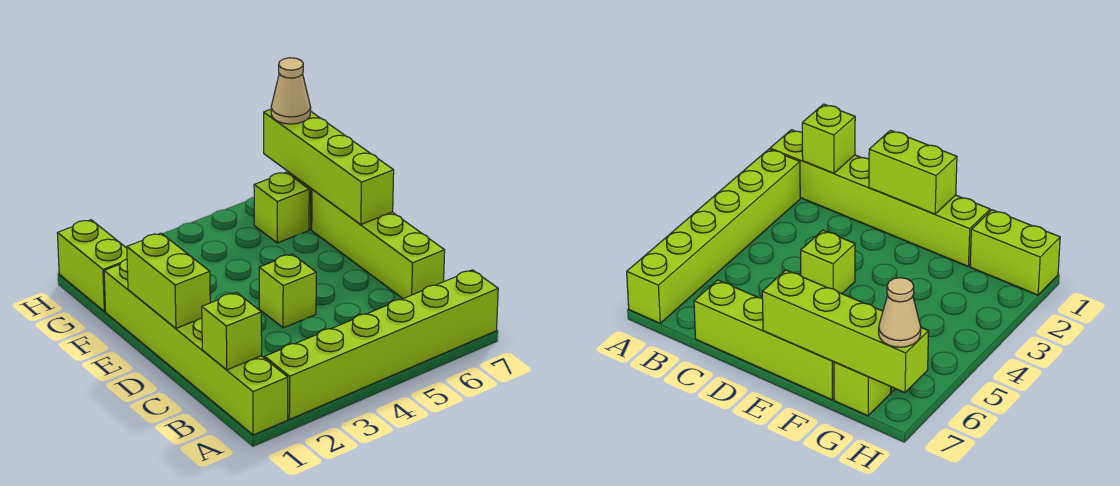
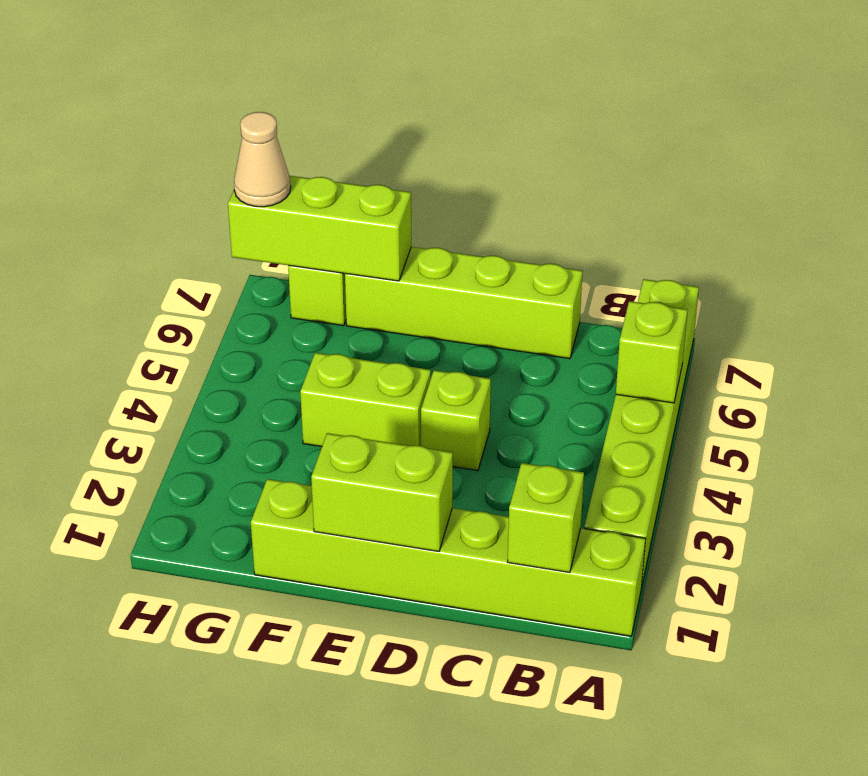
lime 1x4 brick [264,109,394,224] -> lime 1x3 brick [228,176,411,281]
lime 1x2 brick [57,220,127,312] -> lime 1x2 brick moved to [300,353,431,447]
lime 1x1 brick [254,172,309,243] -> lime 1x1 brick moved to [616,301,688,403]

